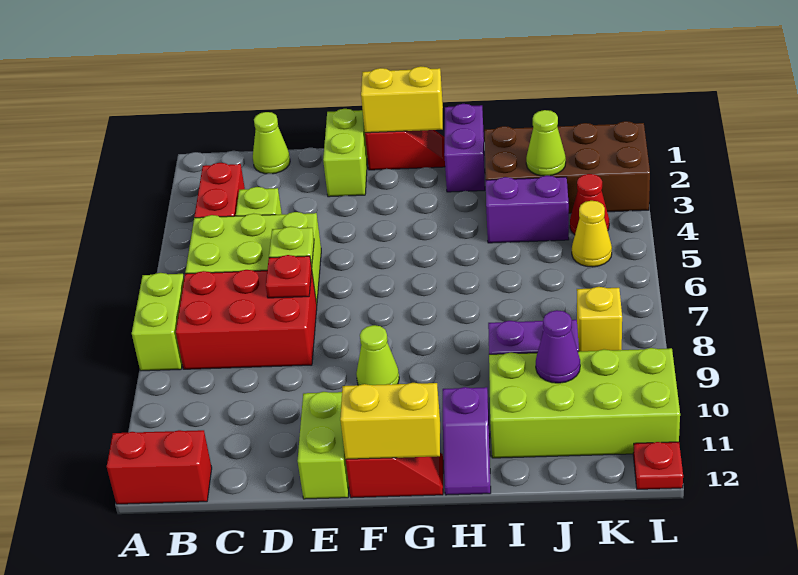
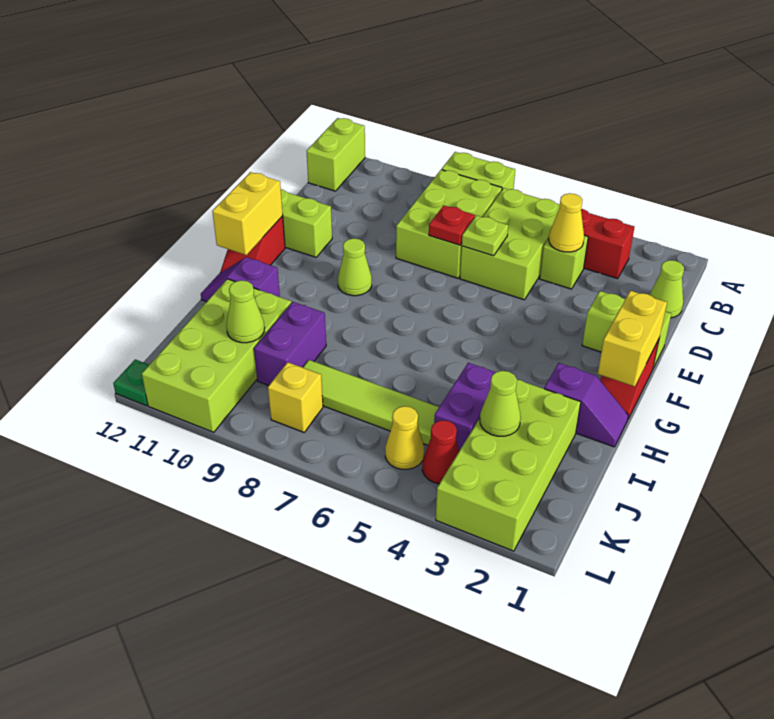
red 1x2 brick [107,430,212,504] -> lime 1x2 brick [307,118,365,191]
red 2x3 brick [176,270,317,369] -> lime 2x3 brick [396,170,502,278]
none -> yellow 1x1 cone [549,193,584,252]
purple 1x2 brick [444,104,485,192] -> purple 1x2 slope [544,363,628,447]
brown 2x4 brick [485,121,650,213] -> lime 2x4 brick [436,380,581,551]
none -> lime 1x4 tile [303,360,439,445]
purple 1x1 cone [536,310,580,383] -> lime 1x1 cone [226,280,265,343]
red 1x1 plate [633,442,683,489] -> green 1x1 plate [113,359,149,406]

